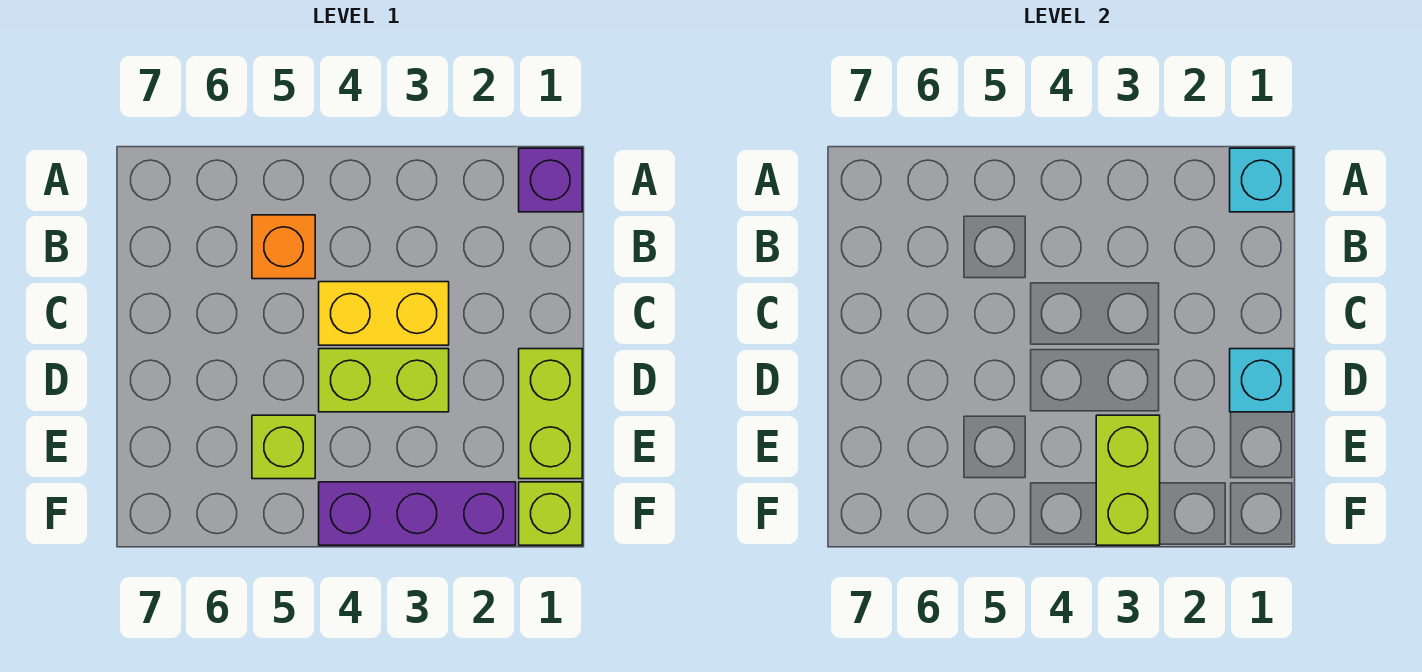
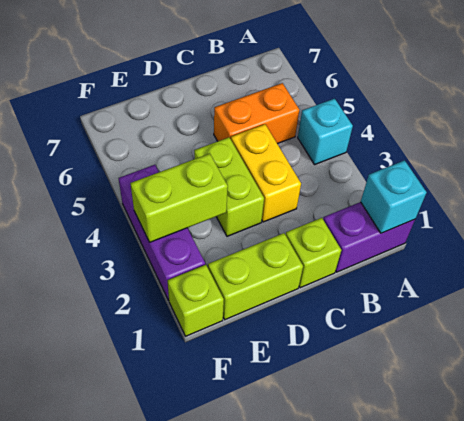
purple 1x1 brick [519,148,582,212] -> purple 1x2 brick [323,202,415,272]
orange 1x1 brick [252,215,315,279] -> orange 1x2 brick [214,83,299,144]
cyan 1x1 brick [1230,349,1293,412] -> cyan 1x1 brick moved to [298,99,353,164]
lime 1x1 brick [252,415,315,479] -> lime 1x1 brick moved to [286,218,341,288]

